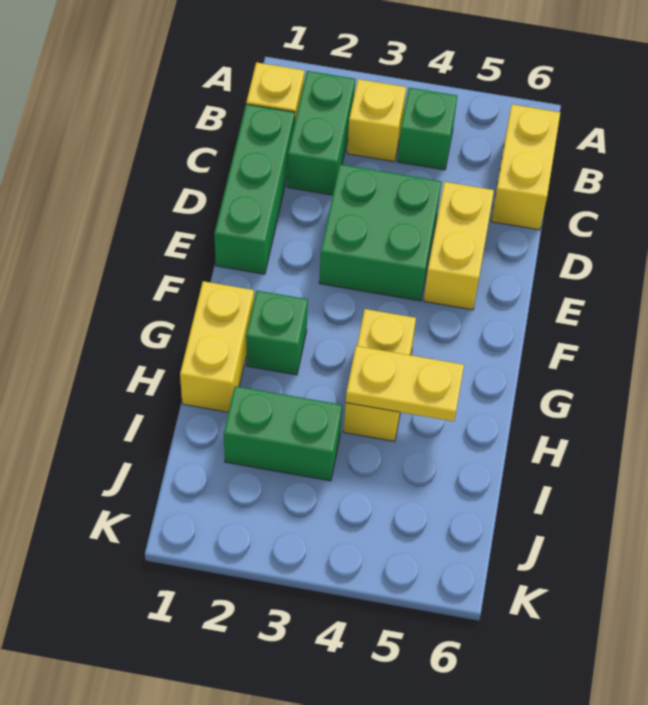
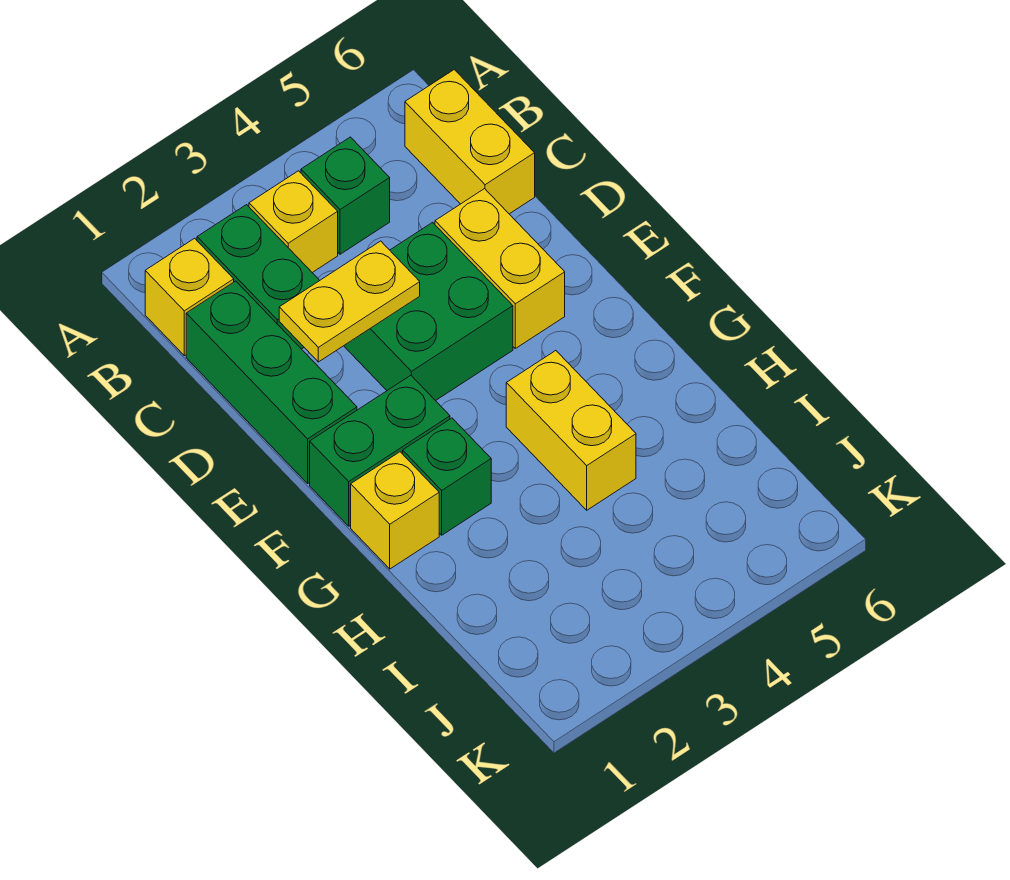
yellow 1x2 brick [180,281,254,412] -> yellow 1x1 brick [351,452,439,569]
yellow 1x2 plate [346,346,464,421] -> yellow 1x2 plate moved to [279,241,420,362]
green 1x2 brick [224,386,342,481] -> green 1x2 brick moved to [310,375,450,526]

